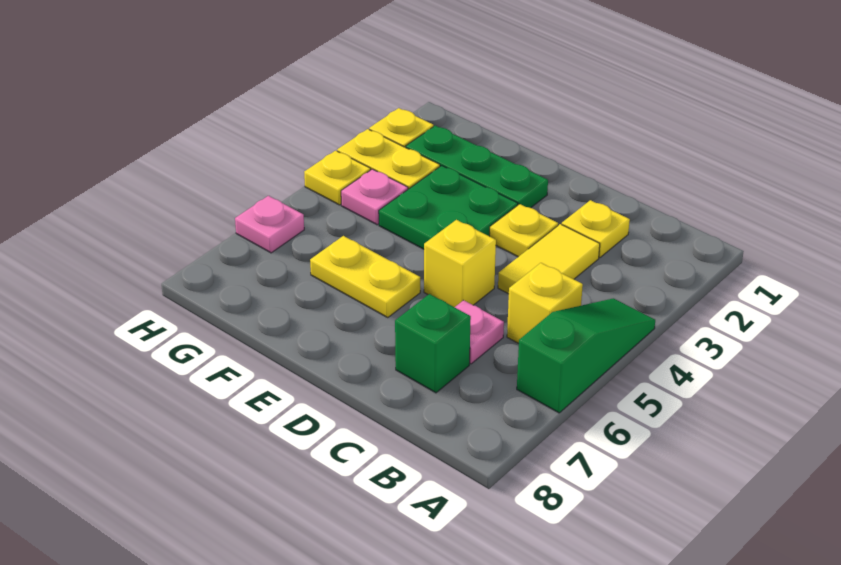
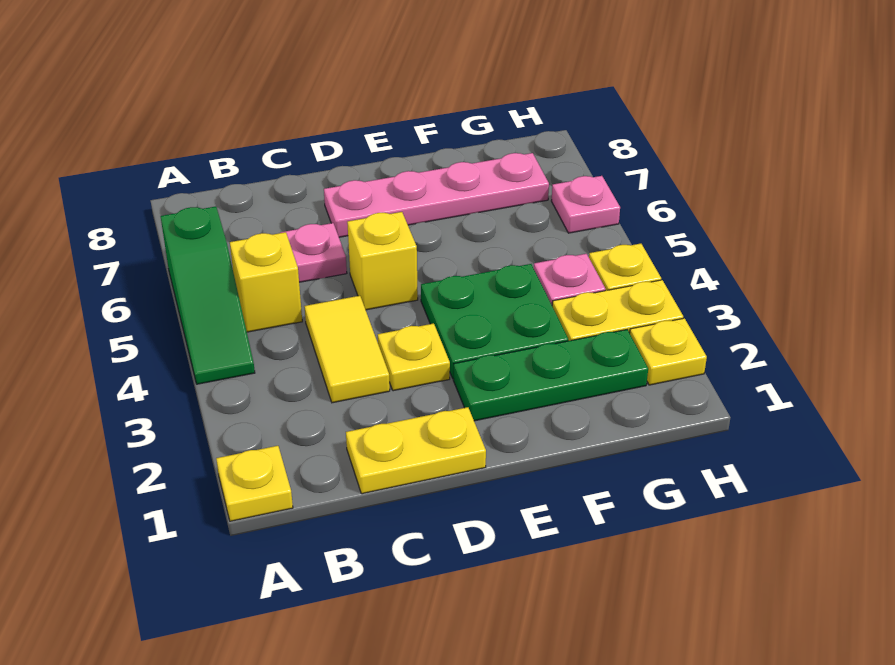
yellow 1x1 plate [562,200,630,258] -> yellow 1x1 plate moved to [216,446,293,521]
green 1x1 brick [395,294,471,393] -> none
none -> pink 1x4 plate [324,153,549,237]
yellow 1x2 plate [310,236,420,317] -> yellow 1x2 plate moved to [346,407,486,494]

